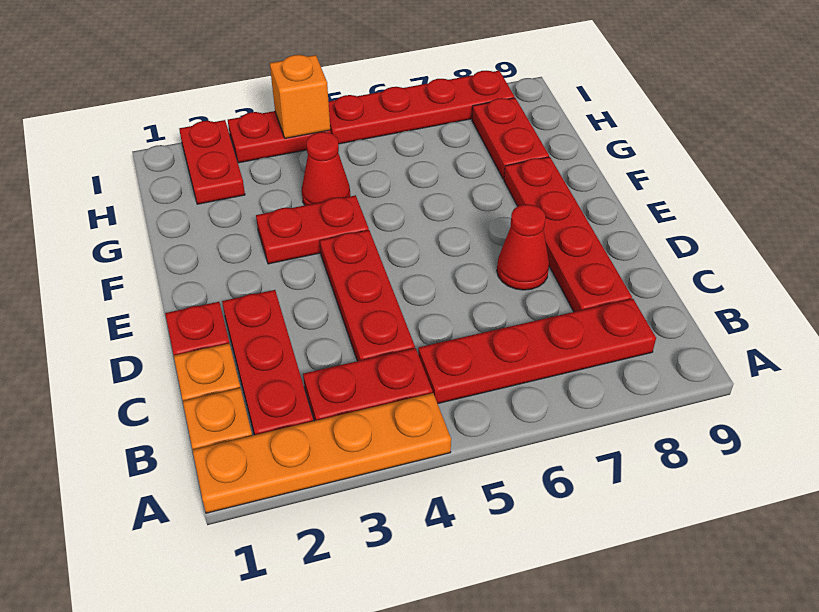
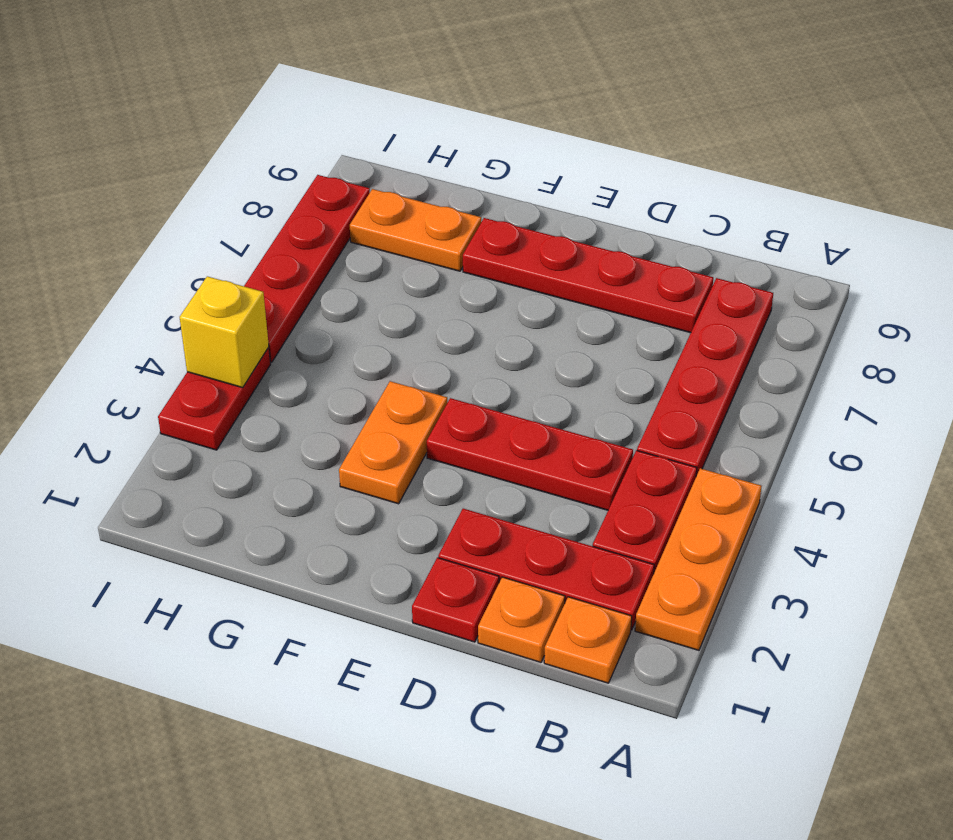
orange 1x4 plate [193,393,451,513] -> orange 1x3 plate [635,468,761,650]
red 1x1 cone [497,204,549,290] -> none
red 1x2 plate [256,195,369,264] -> orange 1x2 plate [339,381,447,504]
red 1x1 cone [302,132,350,205] -> none
red 1x2 plate [472,98,549,179] -> orange 1x2 plate [350,189,481,271]
red 1x2 plate [179,120,245,204] -> none
orange 1x1 brick [270,55,330,138] -> yellow 1x1 brick [180,276,269,388]

